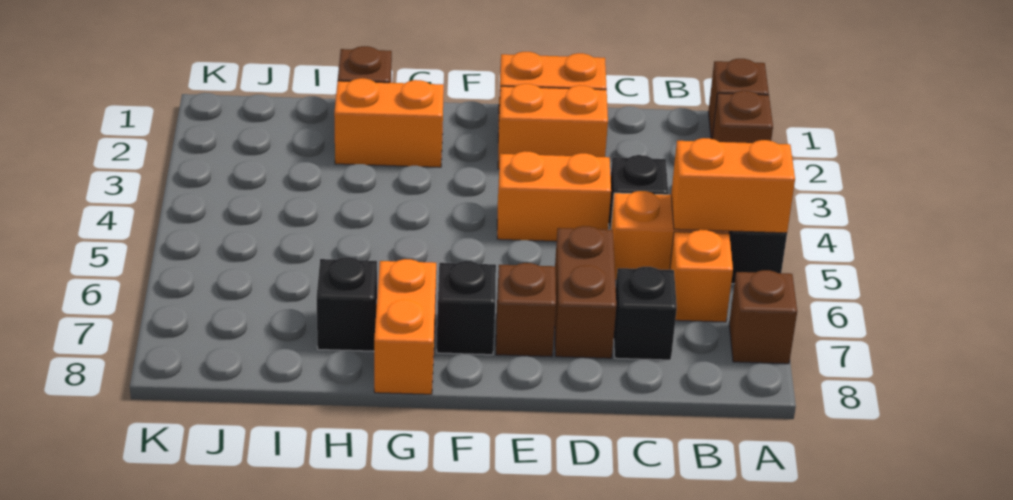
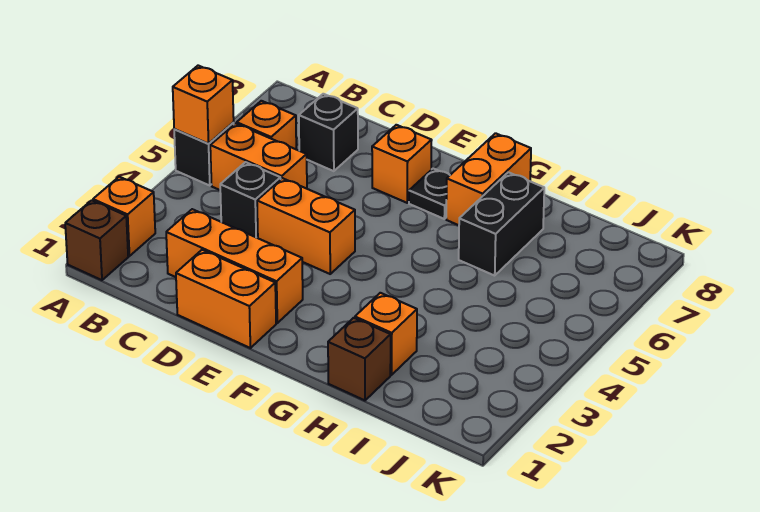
brown 1x1 brick [712,91,773,143] -> orange 1x1 brick [93,177,155,256]
orange 1x2 brick [671,138,795,233] -> orange 1x1 brick [173,66,234,144]
brown 1x1 brick [729,270,797,364] -> none
orange 1x2 brick [498,84,608,169] -> orange 1x3 brick [166,209,303,323]
brown 1x2 brick [555,226,616,358] -> none
brown 1x1 brick [496,263,556,357] -> orange 1x1 brick [372,125,432,203]
black 1x1 brick [437,261,496,355] -> black 1x1 plate [409,169,450,219]
orange 1x2 brick [334,78,444,167] -> orange 1x1 brick [355,293,417,375]
black 1x1 brick [317,257,377,351] -> black 1x2 brick [459,172,544,276]

